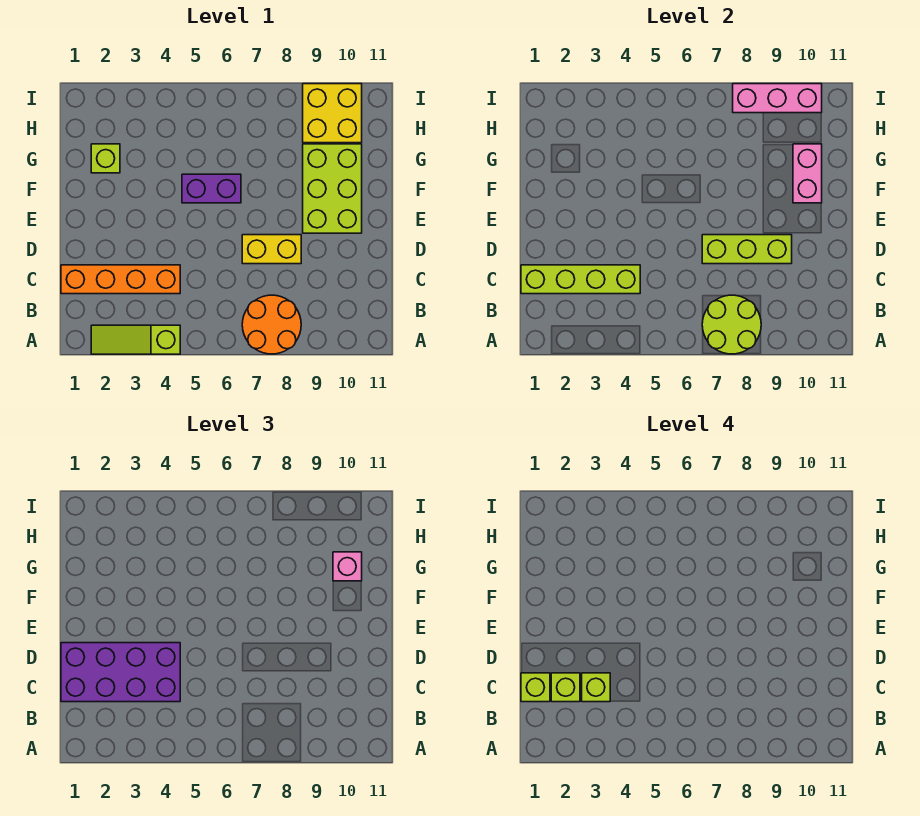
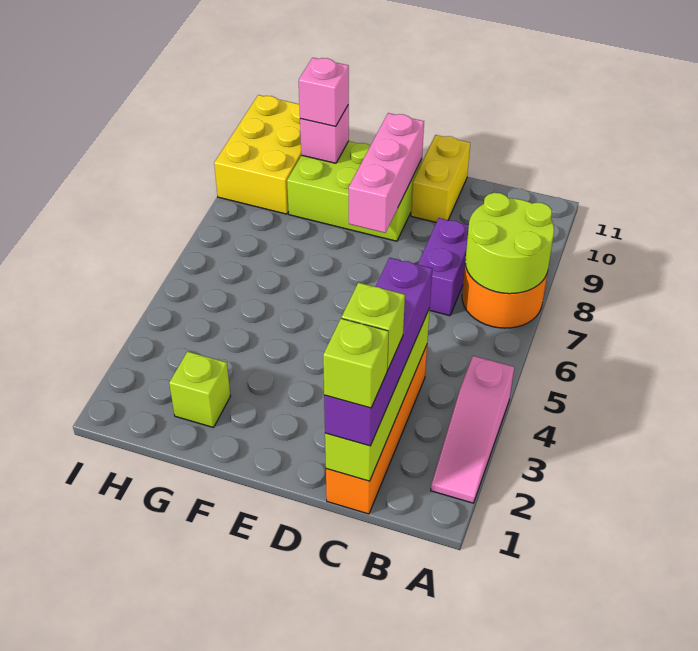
lime 1x3 slope [91,325,180,354] -> pink 1x3 slope [431,356,514,503]
purple 2x4 brick [61,643,180,702] -> purple 1x4 brick [324,258,432,446]
lime 1x1 brick [582,673,610,702] -> none
yellow 1x2 brick [242,235,301,264] -> yellow 1x2 brick moved to [411,135,470,222]
lime 1x3 brick [702,235,792,264] -> none
purple 1x2 brick [182,174,241,203] -> purple 1x2 brick moved to [418,218,469,316]
pink 1x2 brick [793,144,822,203] -> pink 1x1 brick [300,105,349,163]
yellow 2x2 brick [303,84,362,143] -> yellow 2x3 brick [214,95,301,214]
pink 1x3 brick [733,84,822,113] -> pink 1x3 brick moved to [349,113,424,233]

